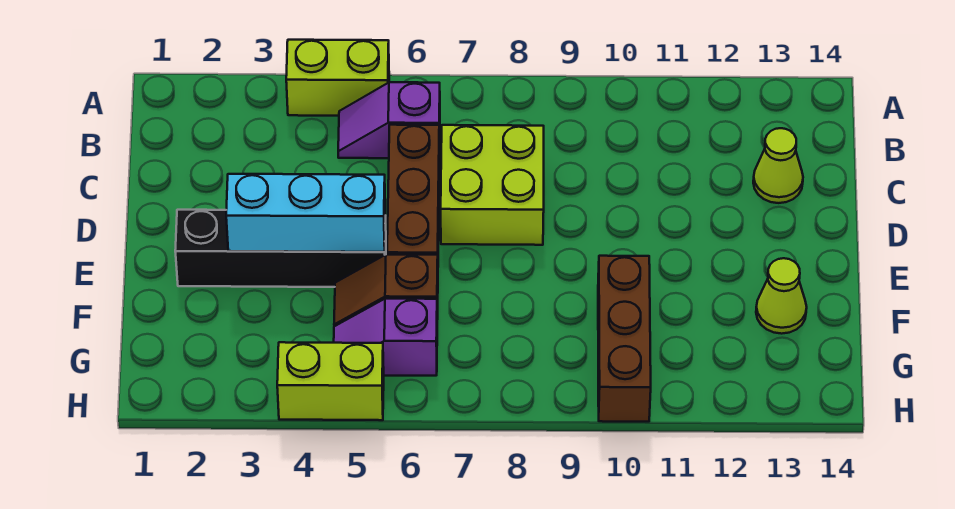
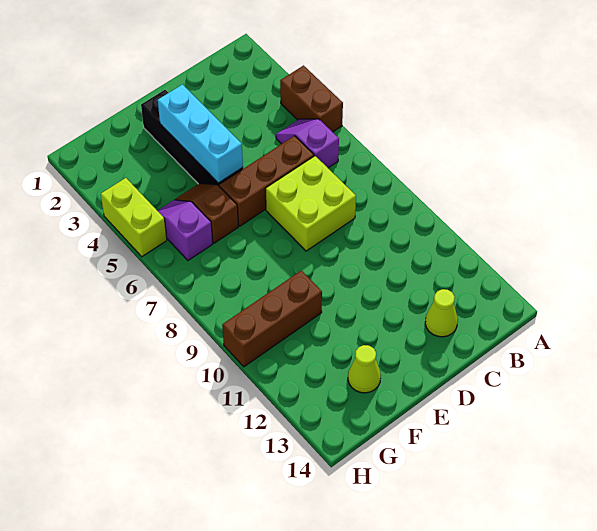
lime 1x2 brick [286,40,389,116] -> brown 1x2 brick [280,66,343,132]

